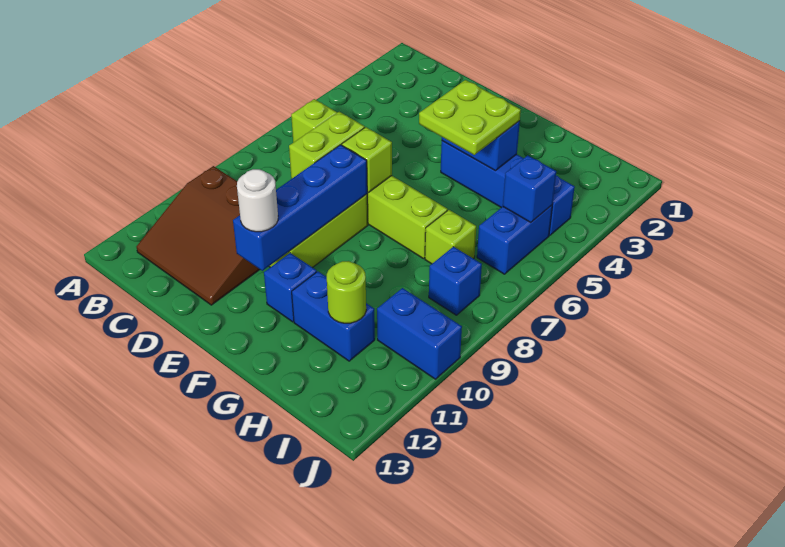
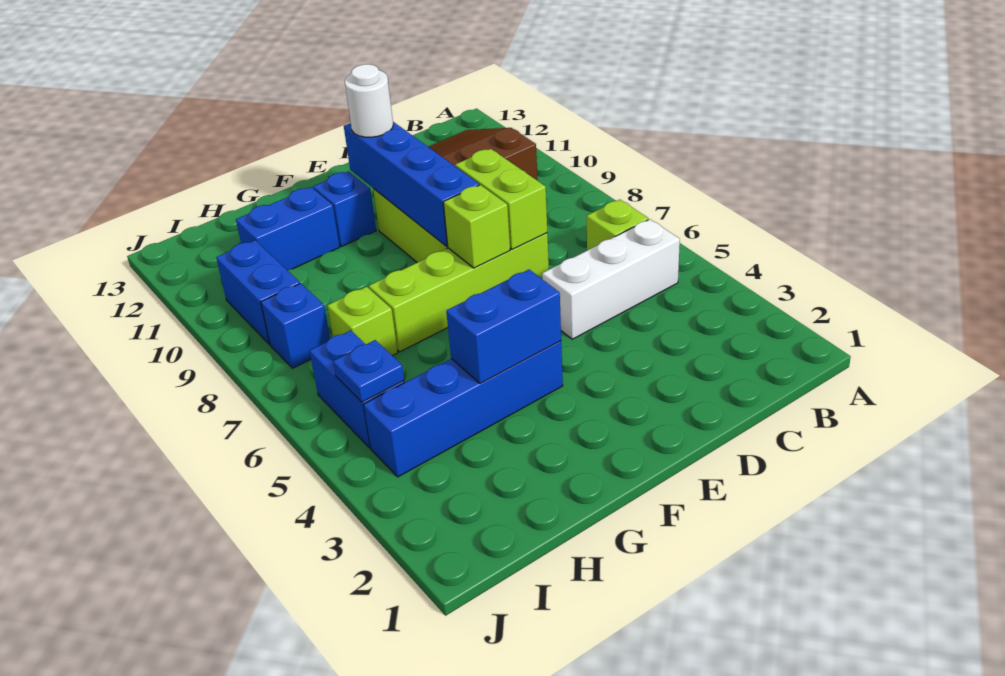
none -> white 1x3 brick [542,219,680,339]
lime 2x2 plate [419,80,521,155] -> none
lime 1x1 round brick [327,261,366,323] -> none
blue 1x1 brick [503,155,556,223] -> blue 1x1 plate [333,340,404,402]
blue 1x2 brick [377,288,462,379] -> blue 1x2 brick turned to [216,240,300,344]

